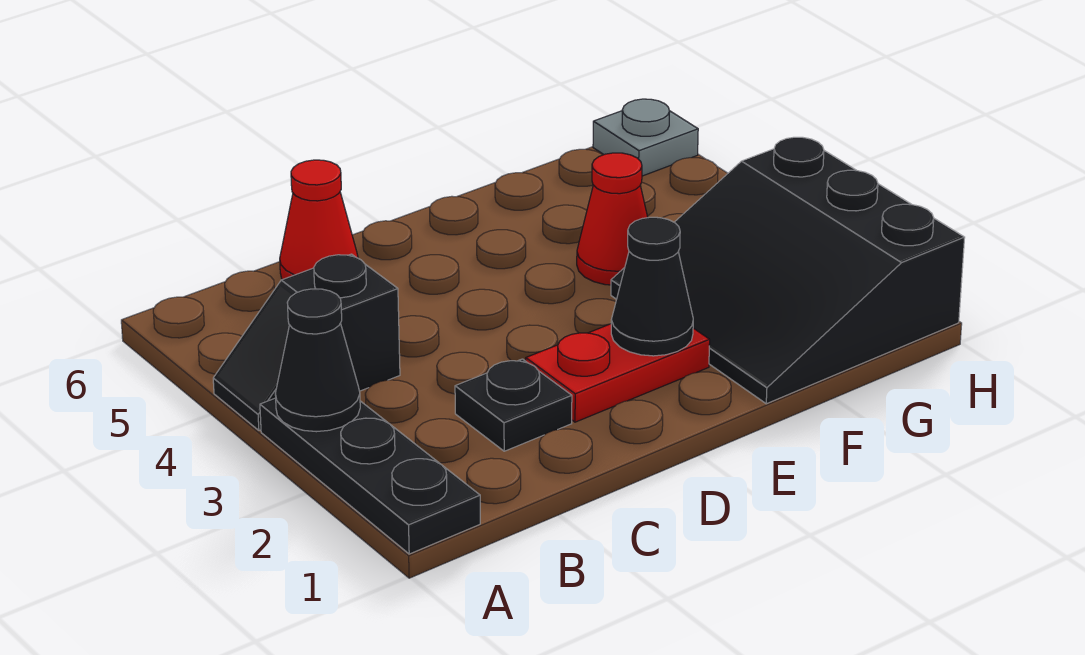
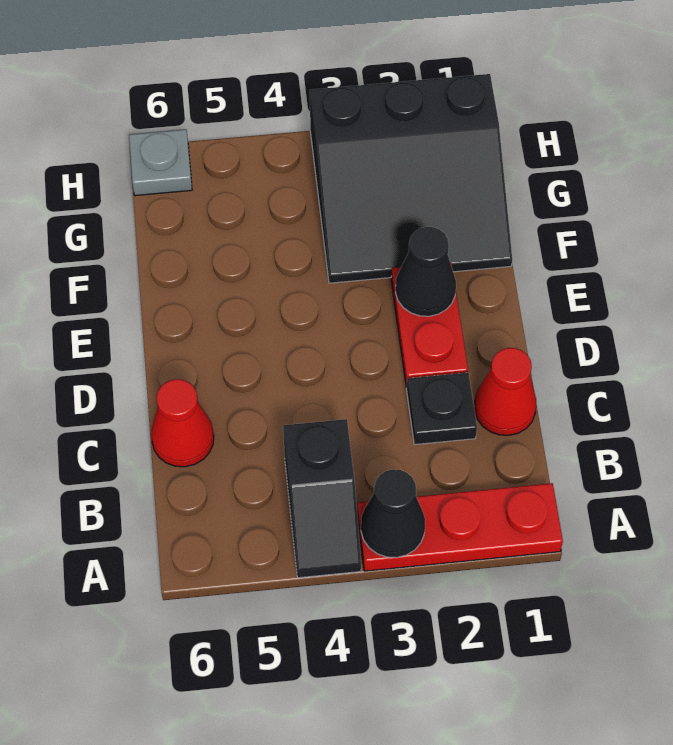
black 1x3 plate [260,398,480,554] -> red 1x3 plate [357,483,563,571]
red 1x1 cone [577,153,648,285] -> red 1x1 cone moved to [474,348,536,435]

